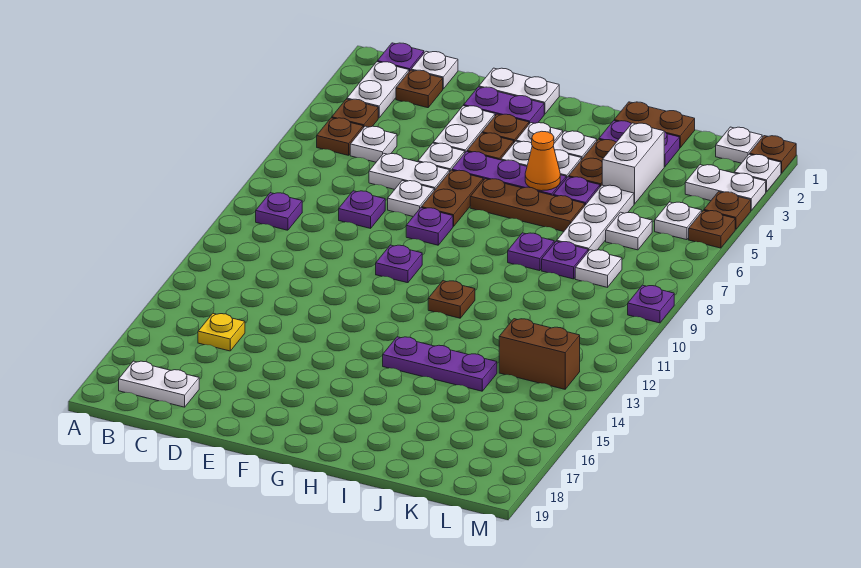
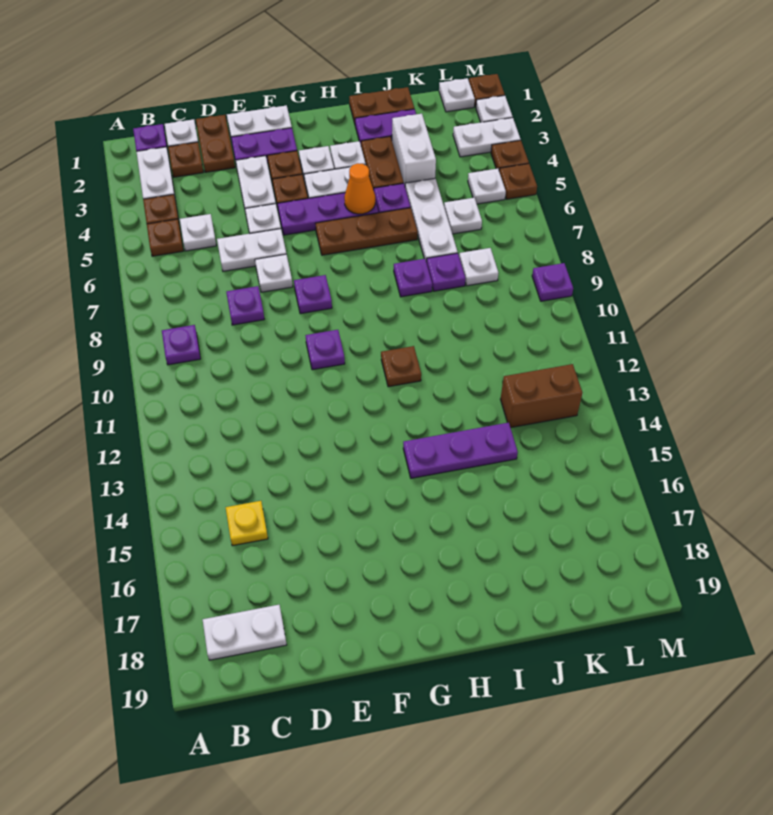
brown 1x2 plate [421,170,483,227] -> brown 1x2 plate moved to [196,115,235,172]

